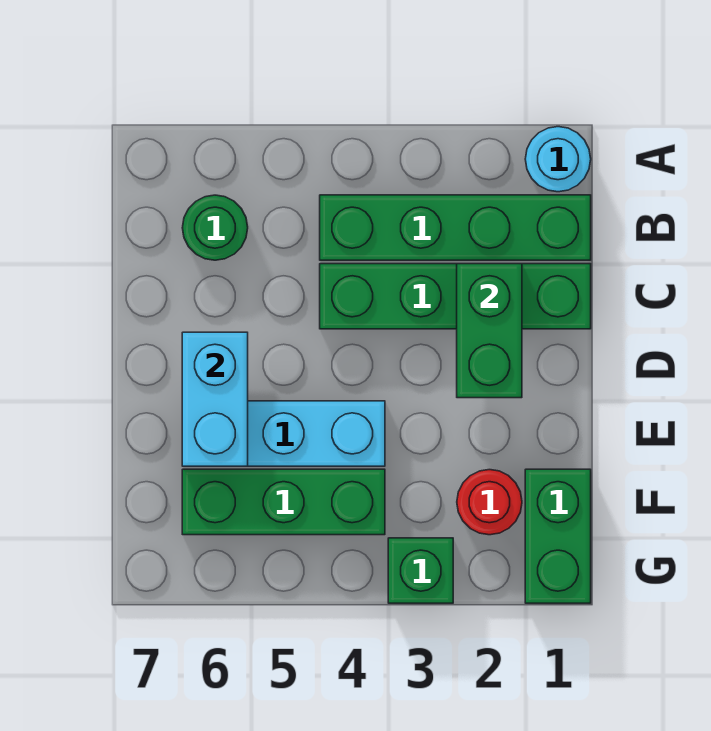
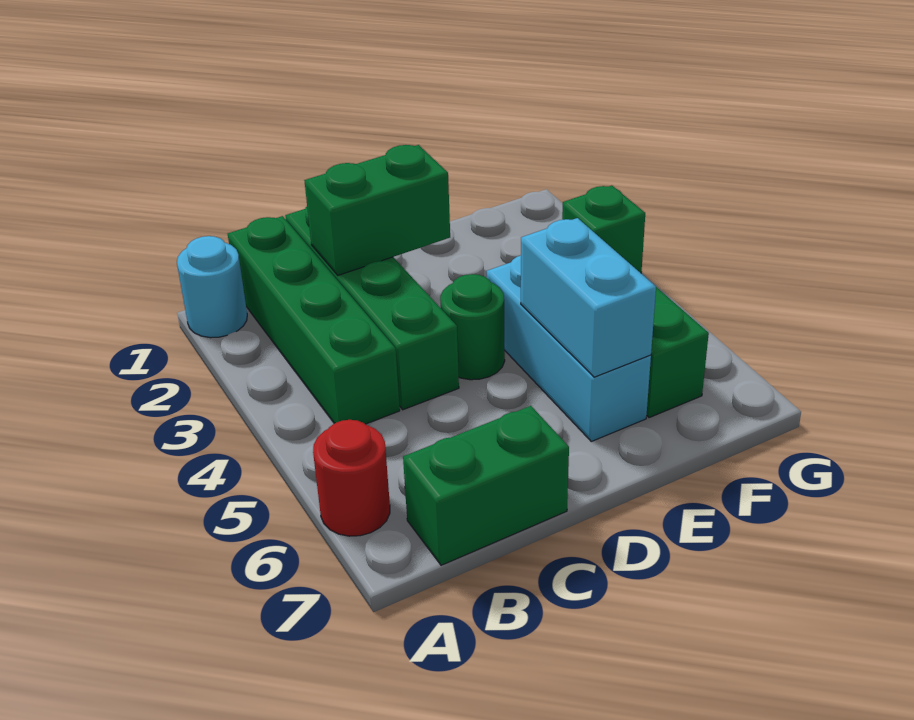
green 1x1 round brick [182,195,248,260] -> green 1x1 round brick moved to [440,274,505,380]
cyan 1x2 brick [182,332,248,466] -> cyan 1x2 brick turned to [521,218,656,377]
green 1x2 brick [525,469,591,603] -> green 1x2 brick moved to [403,406,569,565]
red 1x1 round brick [457,470,522,535] -> red 1x1 round brick moved to [313,420,390,536]

